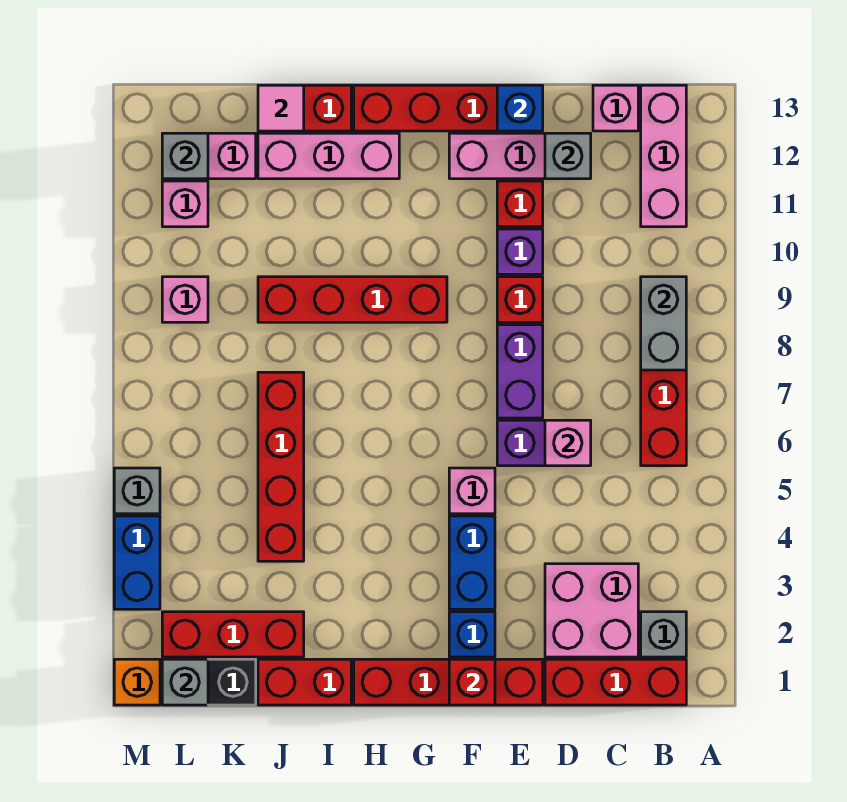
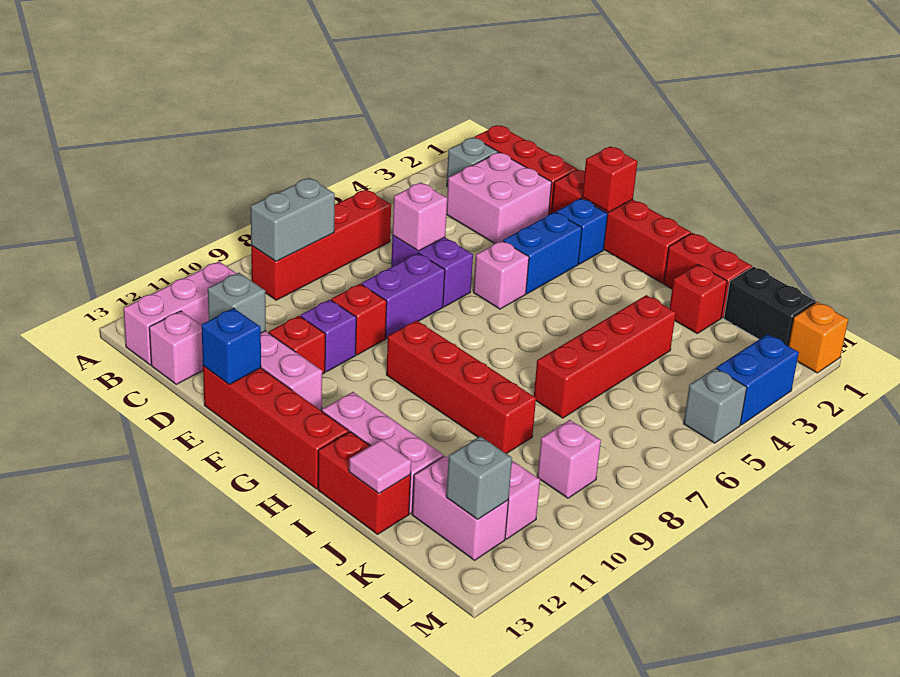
red 1x3 brick [162,612,304,657] -> red 1x1 brick [669,265,727,333]
grey 1x1 brick [162,659,208,705] -> none

